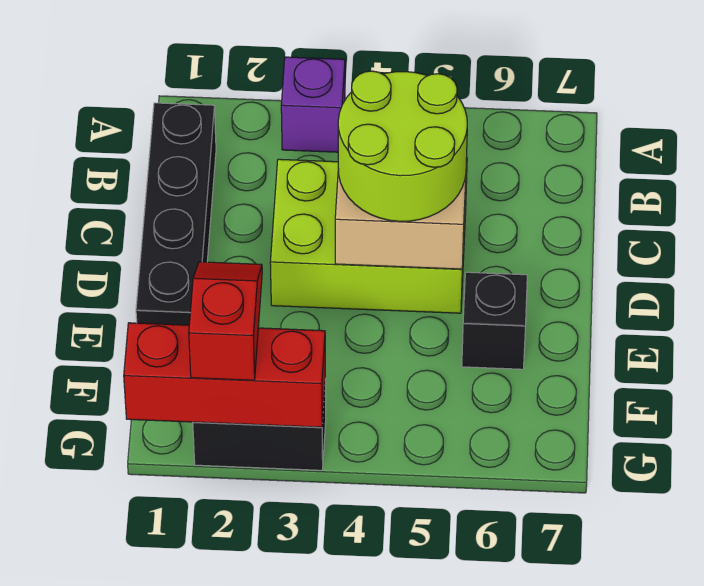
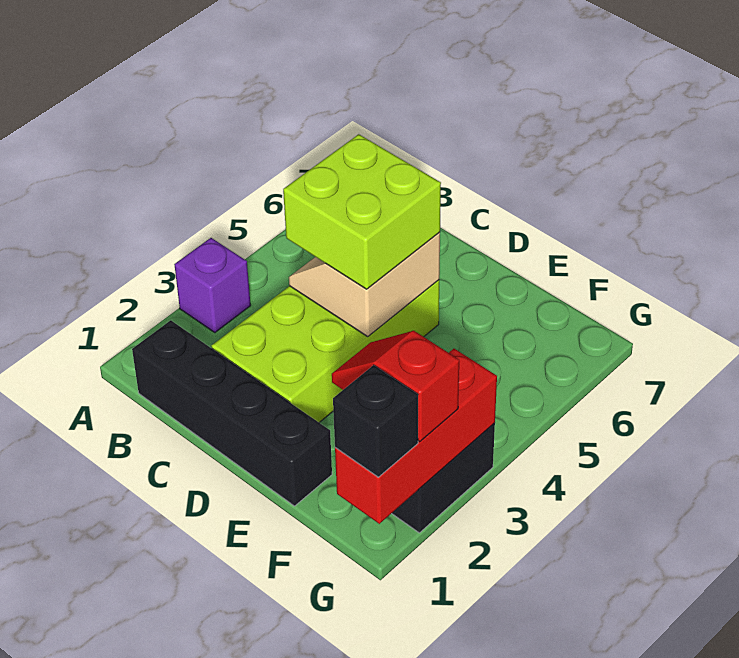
lime 2x3 brick [270,159,467,313] -> lime 2x4 brick [211,280,439,422]
lime 2x2 round brick [338,71,467,221] -> lime 2x2 brick [283,134,441,289]
black 1x1 brick [462,272,527,369] -> black 1x1 brick moved to [333,365,418,477]

